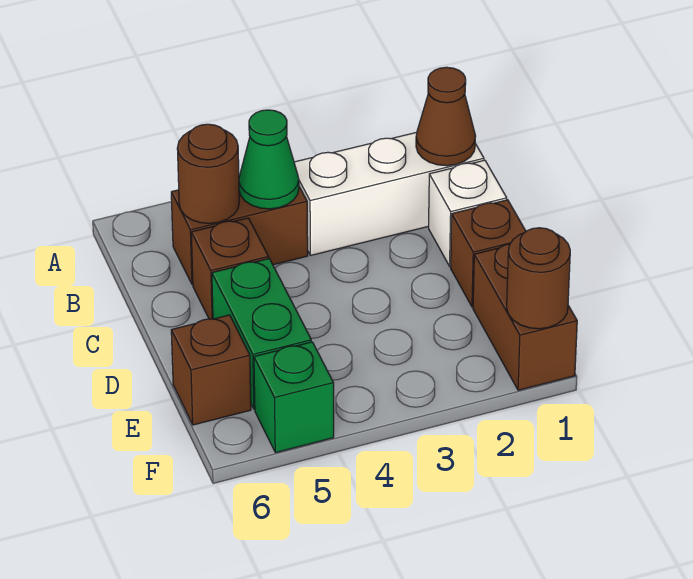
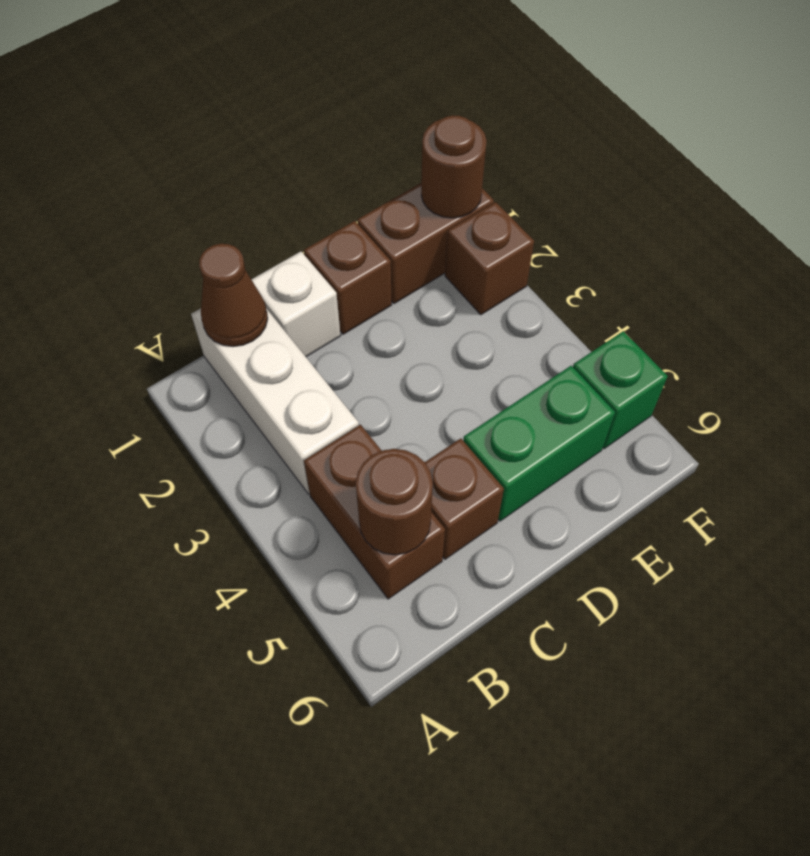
green 1x1 cone [239,110,299,209] -> none
brown 1x1 brick [171,315,251,425] -> brown 1x1 brick moved to [445,202,534,315]

